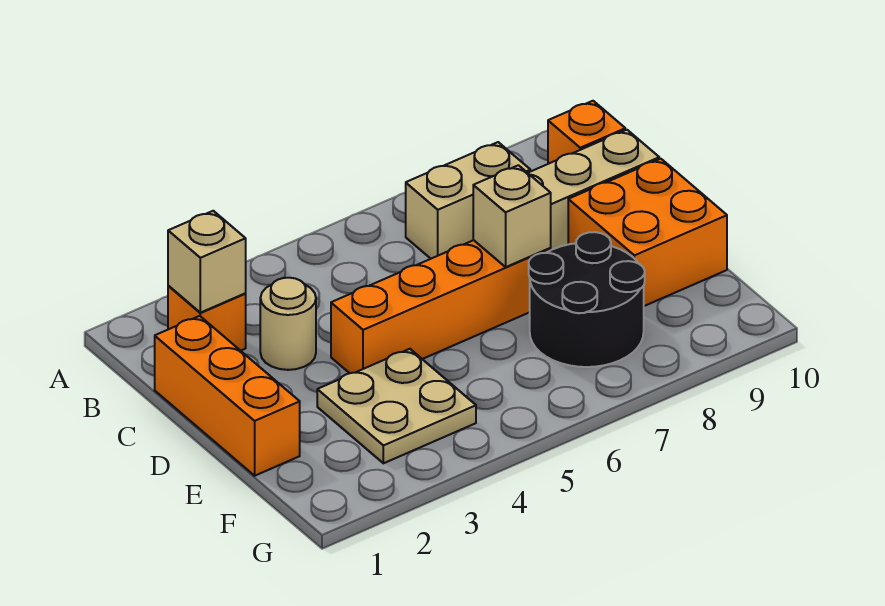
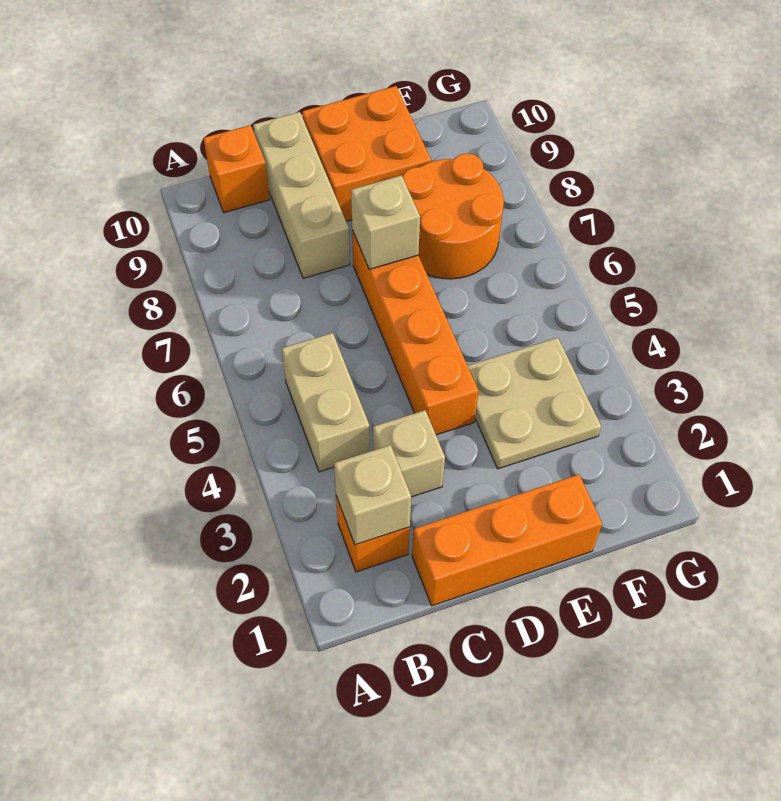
tan 1x2 brick [405,142,530,259] -> tan 1x2 brick moved to [282,333,370,472]
tan 1x1 round brick [260,278,316,370] -> tan 1x1 brick [373,410,445,497]
black 2x2 round brick [529,232,645,367] -> orange 2x2 round brick [402,154,504,279]

